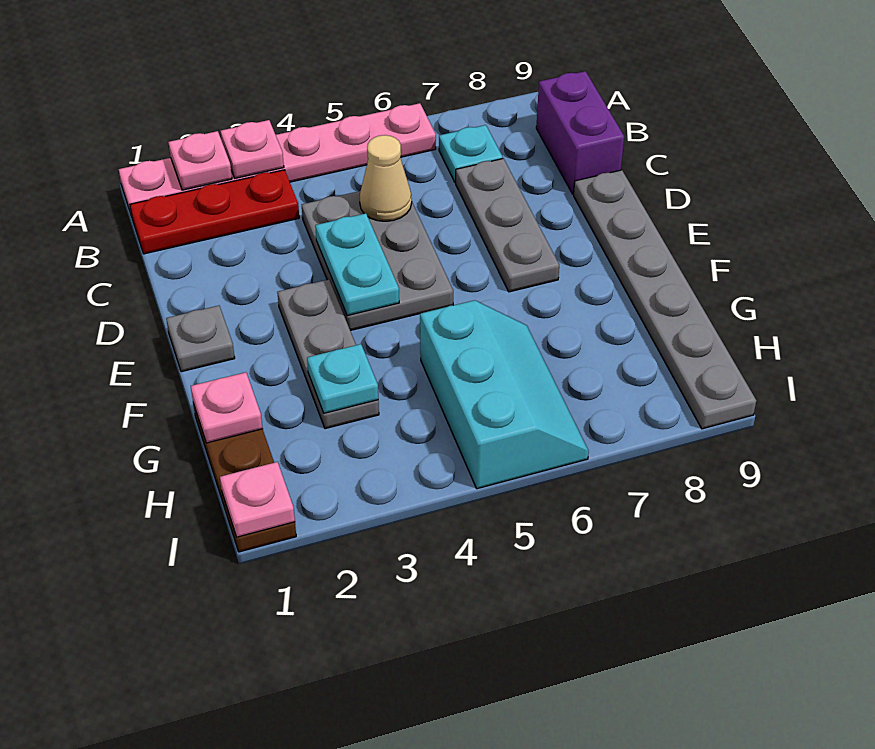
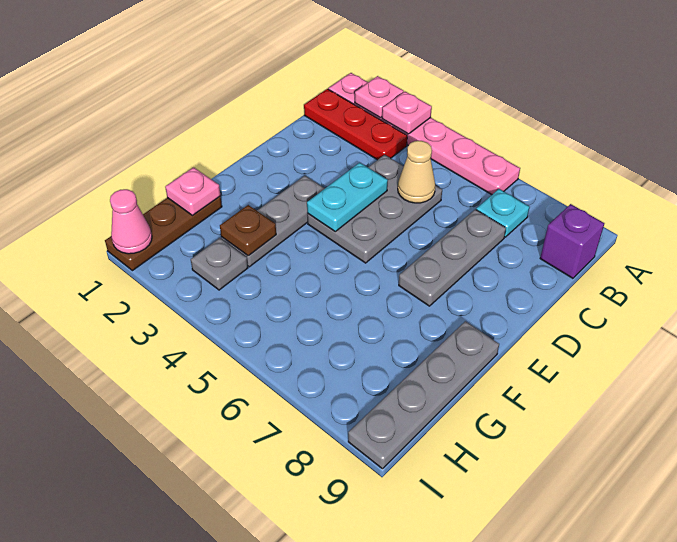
purple 1x2 brick [536,71,624,194] -> purple 1x1 brick [540,204,604,278]
grey 1x6 plate [574,170,756,429] -> grey 1x4 plate [348,321,499,469]
grey 1x1 plate [166,306,235,372] -> grey 1x1 plate moved to [191,238,248,290]
cyan 1x1 plate [307,344,378,413] -> brown 1x1 plate [220,205,276,256]
cyan 2x3 slope [420,300,589,489] -> none
pink 1x1 plate [220,462,295,537] -> pink 1x1 cone [110,189,152,254]

